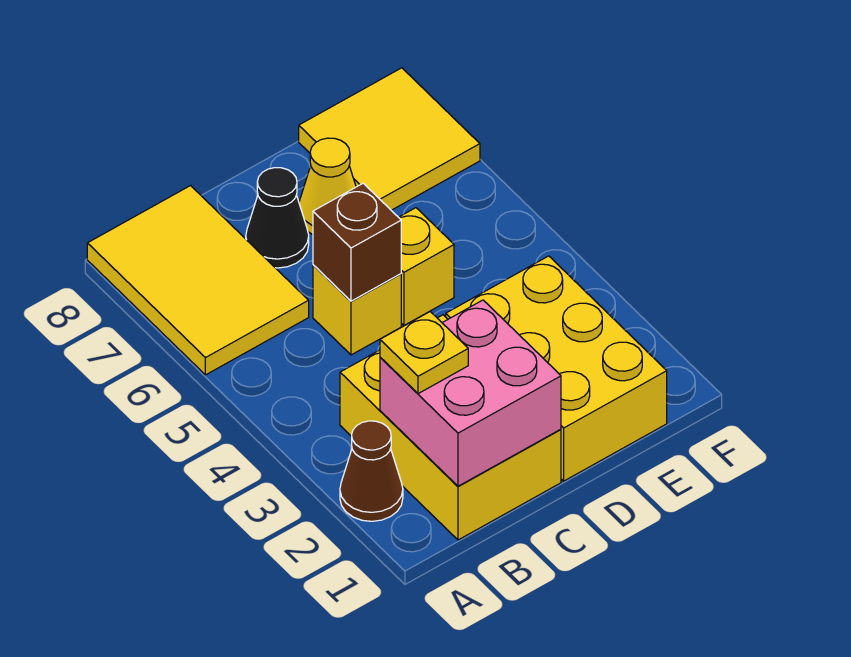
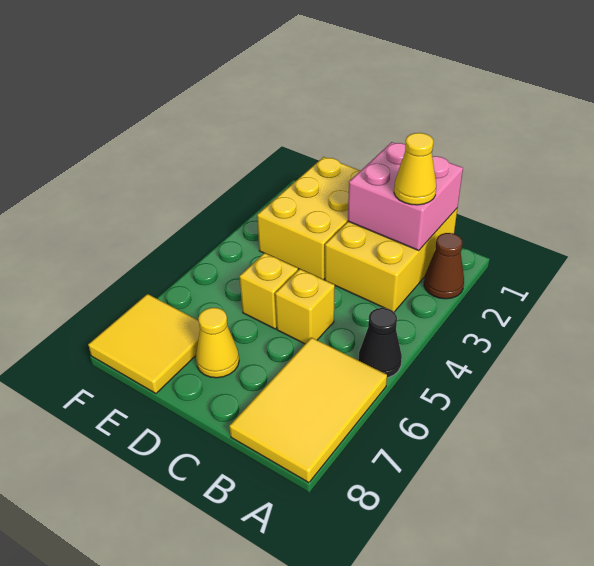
yellow 1x1 plate [380,312,468,394] -> yellow 1x1 cone [394,133,436,205]
brown 1x1 brick [313,183,401,301] -> none
black 1x1 cone [246,168,309,268] -> black 1x1 cone moved to [358,308,402,378]

